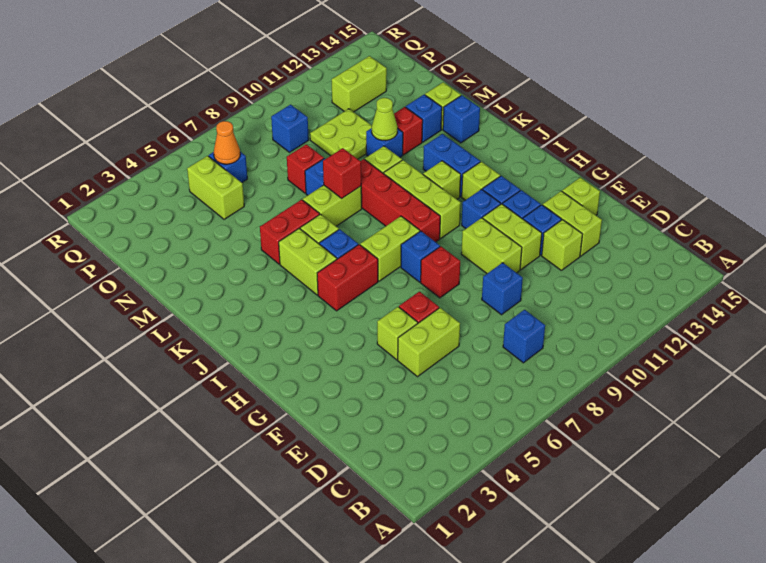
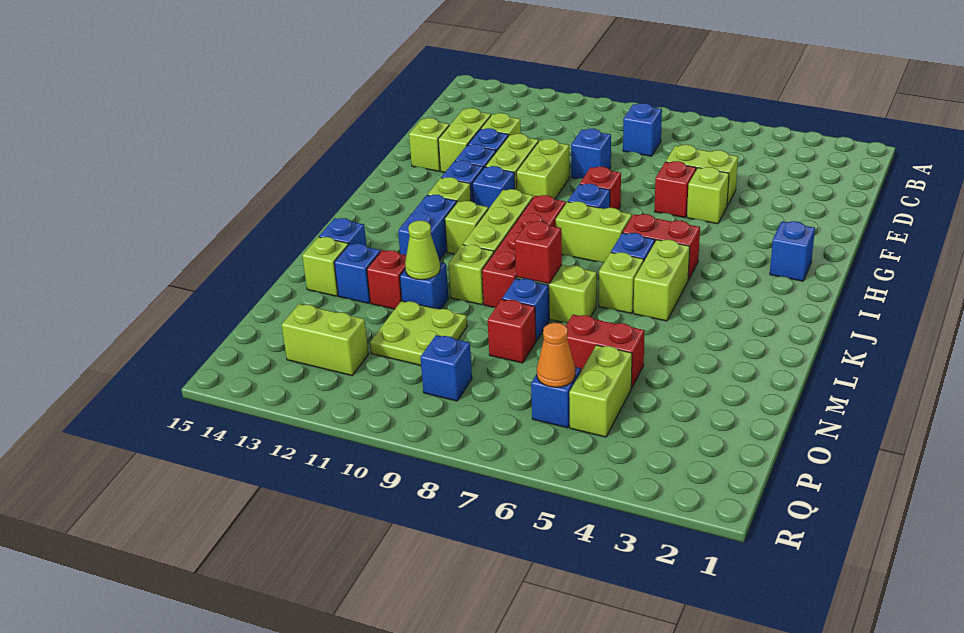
none -> blue 1x1 brick [770,221,815,281]
red 1x2 brick [260,200,320,264] -> red 1x2 brick moved to [566,315,645,388]

